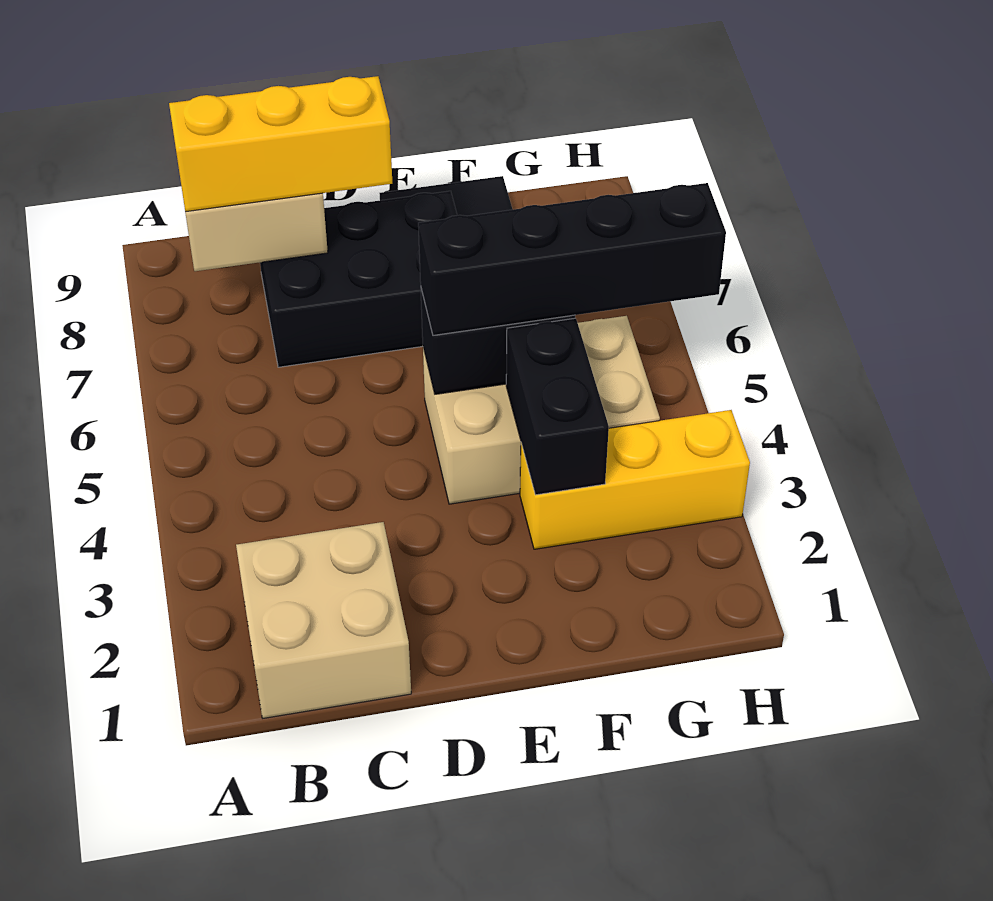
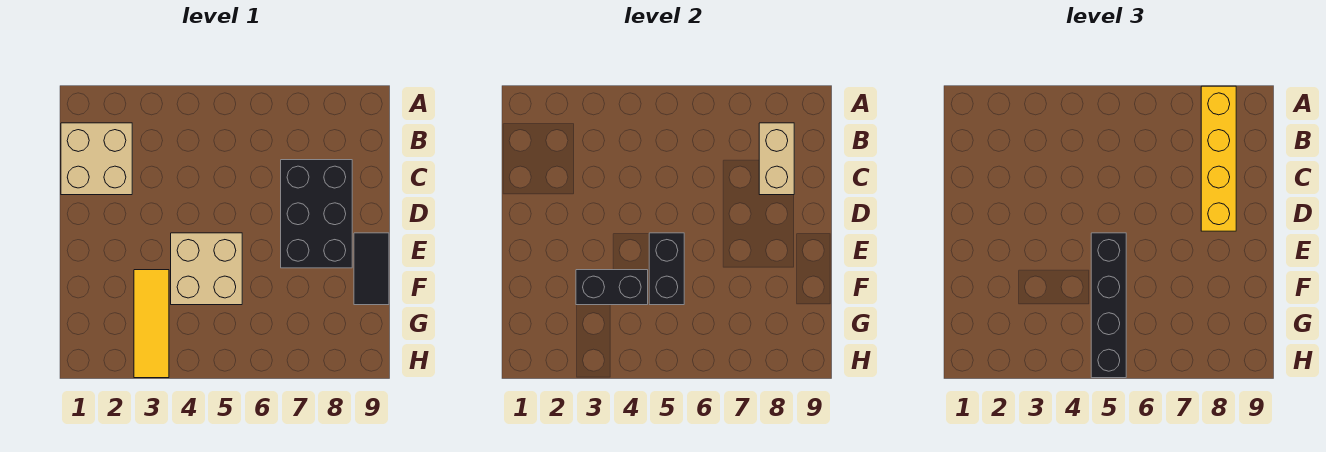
yellow 1x3 brick [169,76,392,212] -> yellow 1x4 brick [1201,86,1236,231]
tan 2x3 brick [423,316,660,504] -> tan 2x2 brick [171,233,242,305]
yellow 1x3 brick [520,410,750,549] -> yellow 1x3 tile [134,270,169,378]

